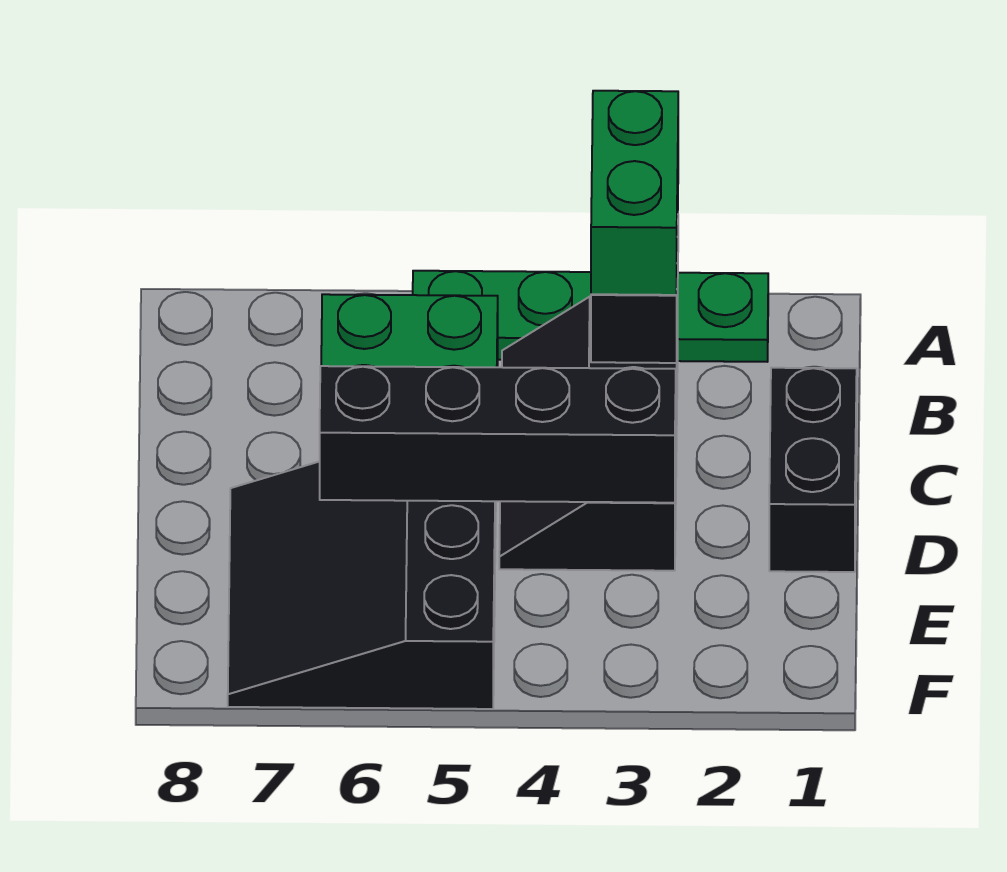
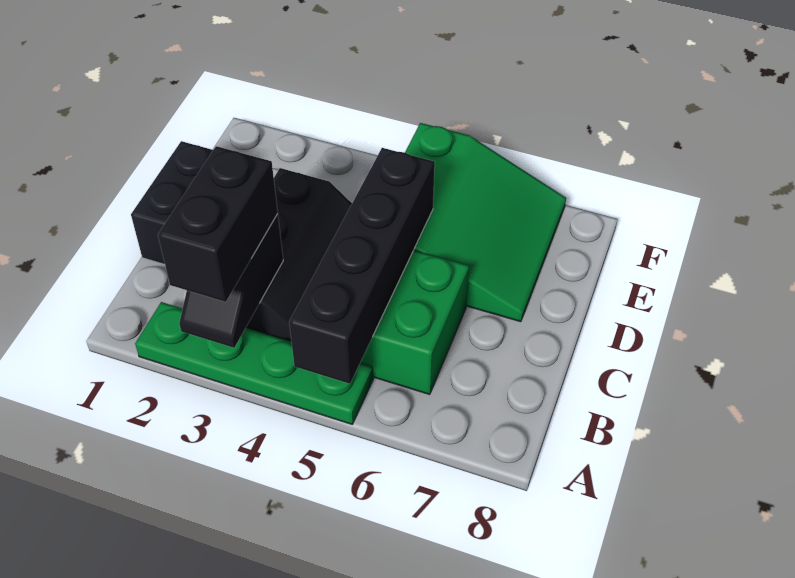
green 1x2 brick [591,91,678,295] -> black 1x2 brick [158,146,278,302]
black 1x4 brick [320,366,676,503] -> black 1x4 brick turned to [289,148,435,384]
black 3x3 slope [228,461,496,709] -> green 3x3 slope [405,123,566,322]

